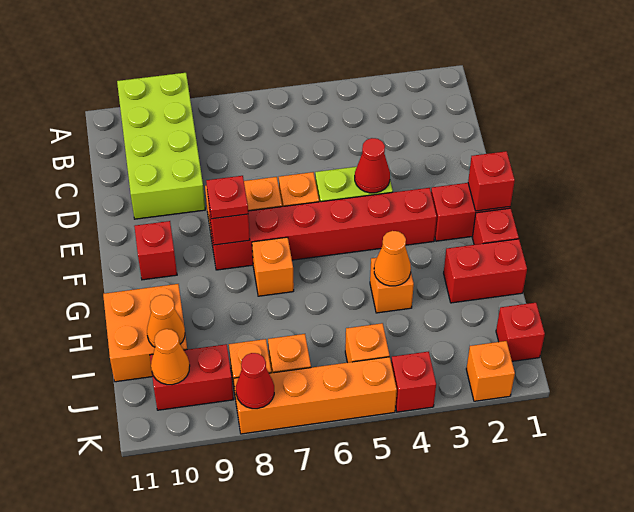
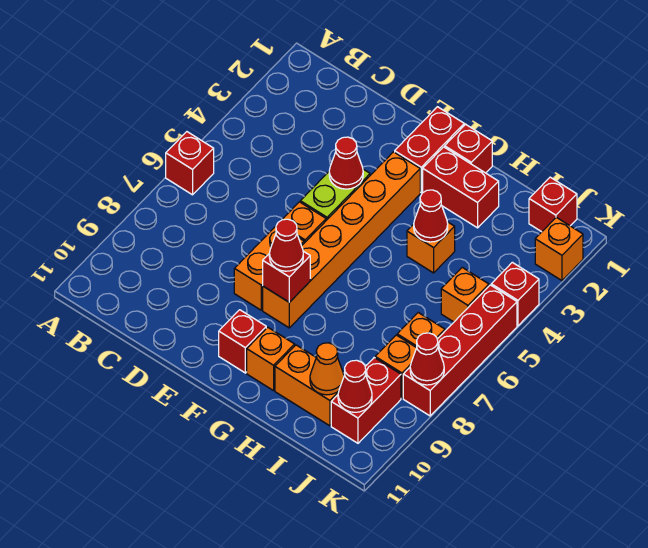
lime 2x4 brick [117,73,205,219] -> none
red 1x1 brick [468,151,515,211] -> red 1x1 brick moved to [166,132,214,195]
red 1x6 brick [210,188,437,270] -> orange 1x6 brick [263,152,420,328]
red 1x1 plate [206,176,248,219] -> red 1x1 cone [269,219,303,271]
orange 1x1 brick [252,237,294,296] -> orange 1x1 brick moved to [247,327,295,391]
red 1x2 brick [444,239,527,303] -> red 1x2 brick turned to [423,147,499,228]
orange 1x1 cone [374,231,411,286] -> red 1x1 cone [414,190,448,242]
orange 2x2 brick [103,284,187,382] -> orange 1x2 brick [275,345,339,426]
orange 1x1 cone [151,329,190,385] -> red 1x1 cone [338,360,372,412]
orange 1x4 brick [234,357,397,434] -> red 1x4 brick [403,285,517,416]

